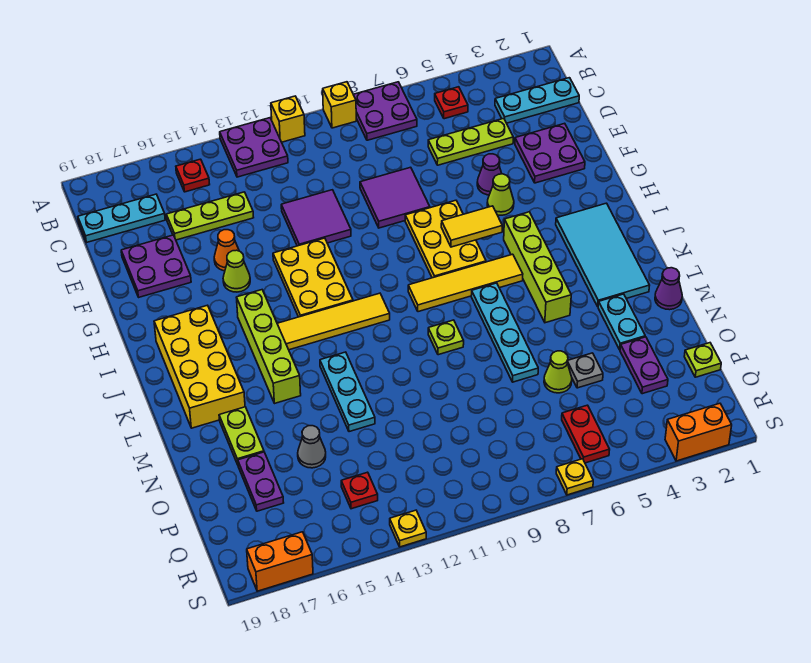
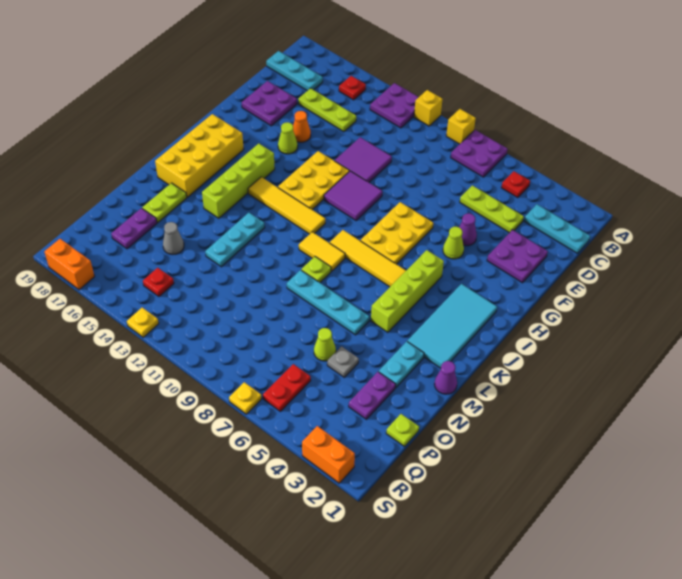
purple 2x2 tile [360,167,430,228] -> purple 2x2 tile moved to [324,171,382,220]
yellow 1x2 tile [441,206,502,247] -> yellow 1x2 tile moved to [299,232,345,271]
cyan 1x4 plate [471,283,538,382] -> cyan 1x4 plate turned to [287,270,369,335]

